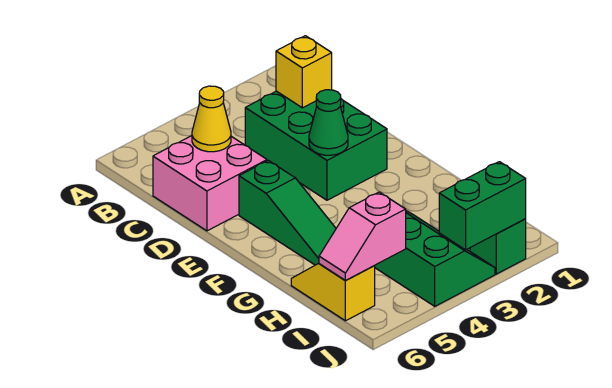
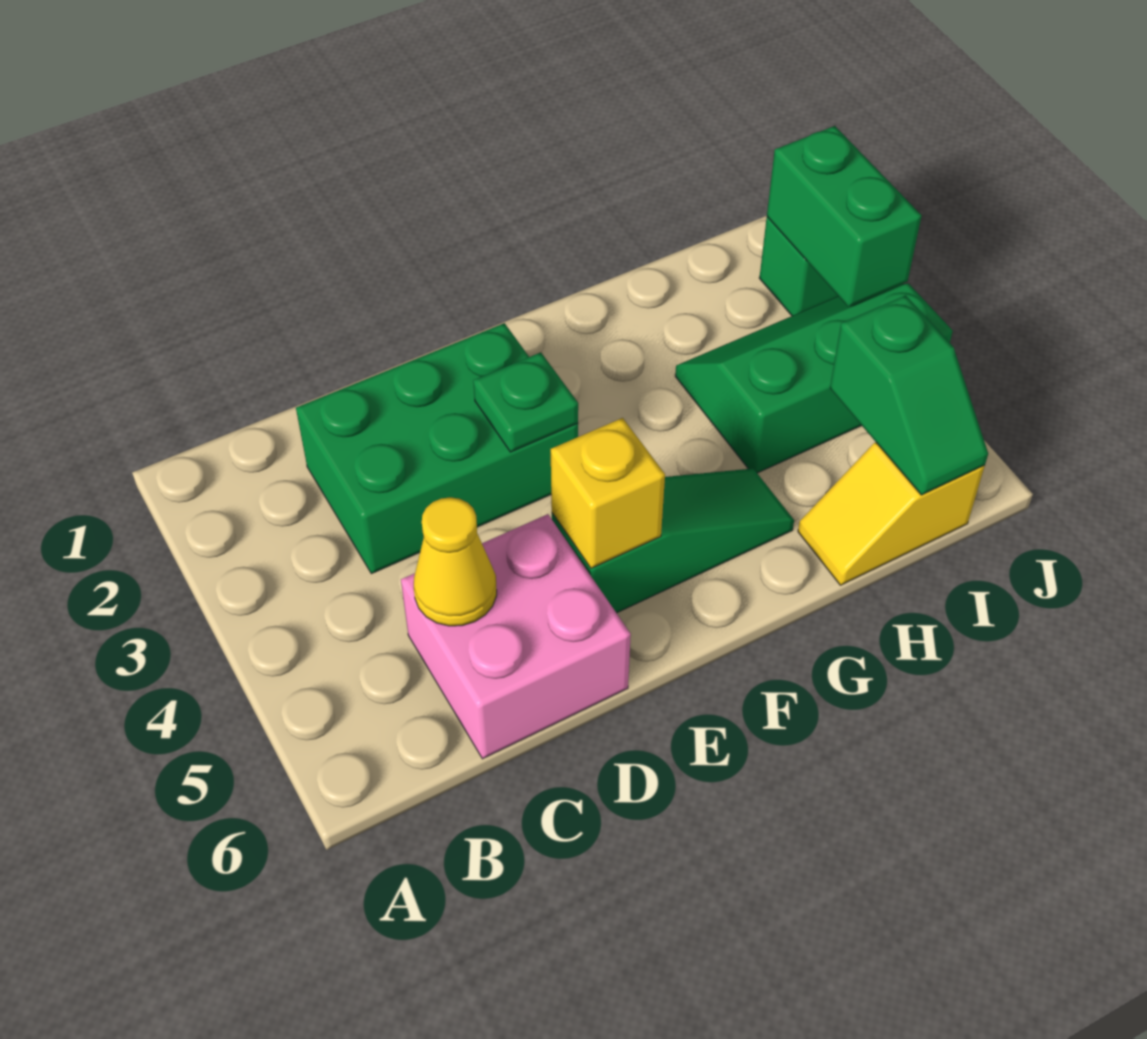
yellow 1x1 brick [276,36,332,108] -> yellow 1x1 brick moved to [551,418,665,568]
green 1x1 cone [309,90,348,155] -> green 1x1 plate [473,352,578,452]
pink 1x2 slope [319,192,406,280] -> green 1x2 slope [830,296,988,495]

